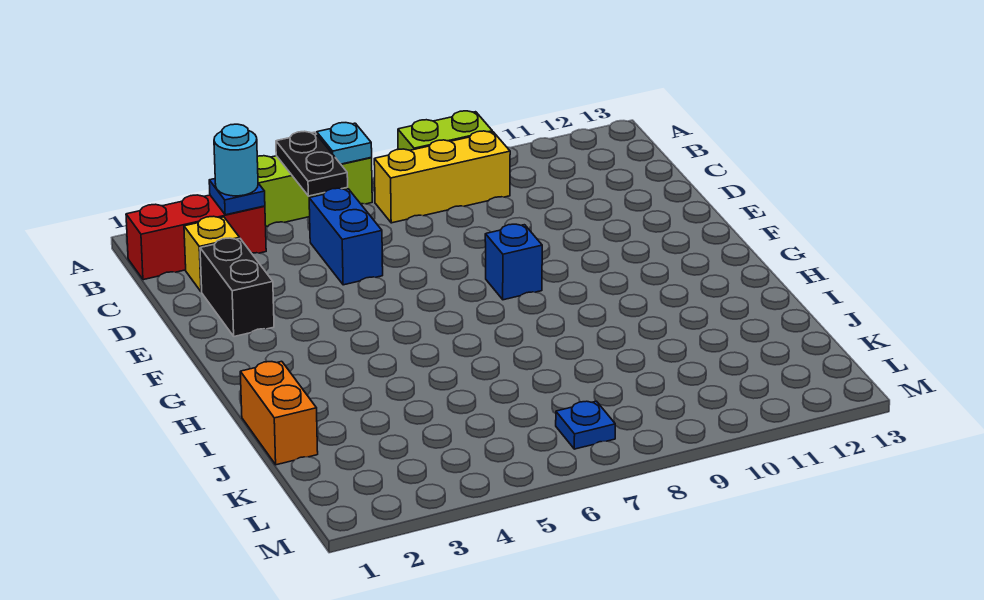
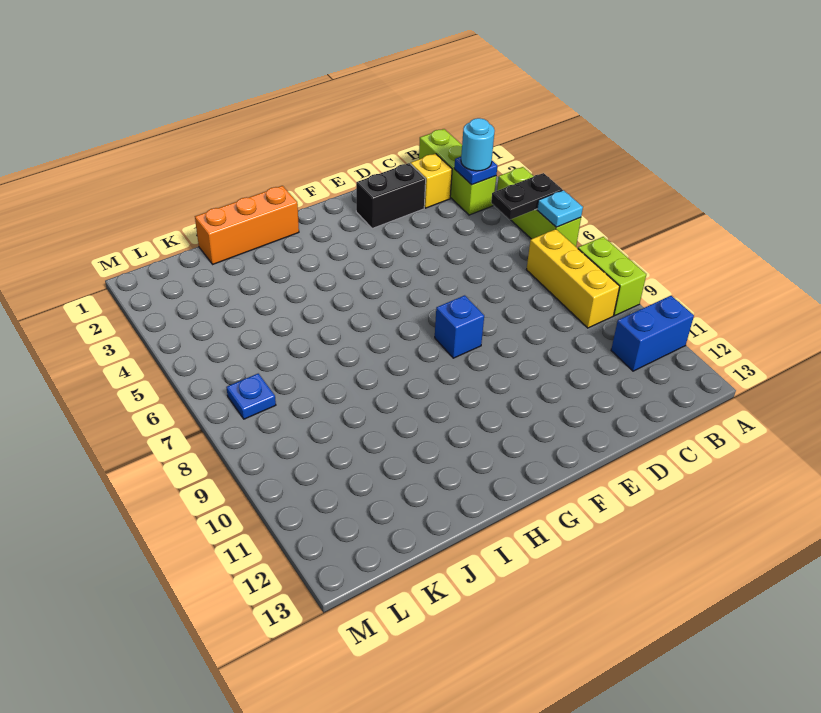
red 1x3 brick [126,195,266,280] -> lime 1x3 brick [419,129,496,215]
blue 1x2 brick [309,188,383,285] -> blue 1x2 brick moved to [611,296,694,371]
orange 1x2 brick [240,361,318,465] -> orange 1x3 brick [195,186,299,264]

